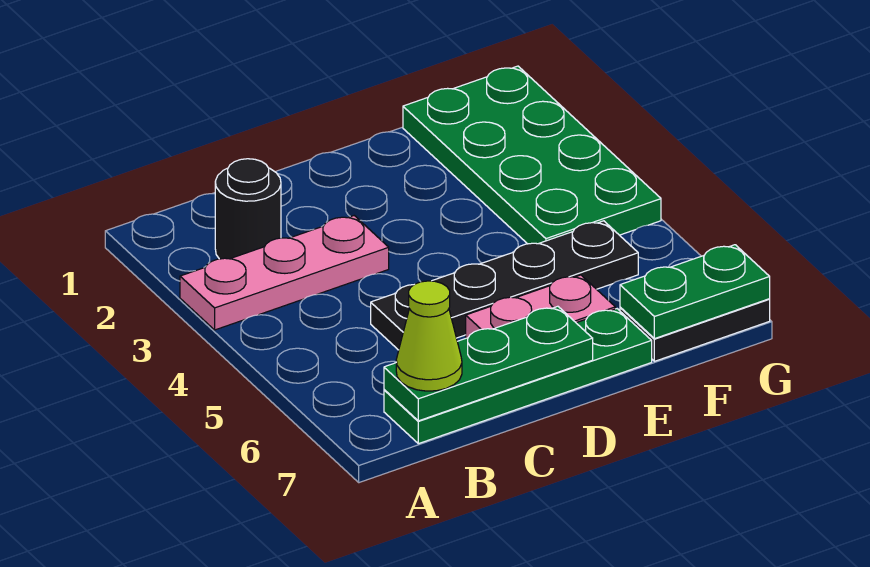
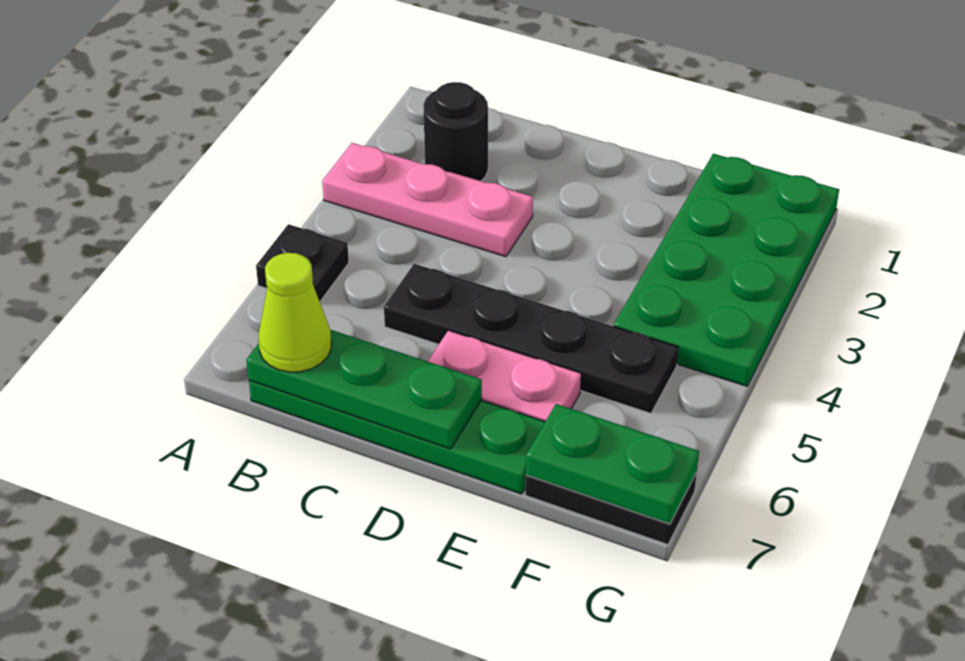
none -> black 1x1 plate [256,224,349,301]

